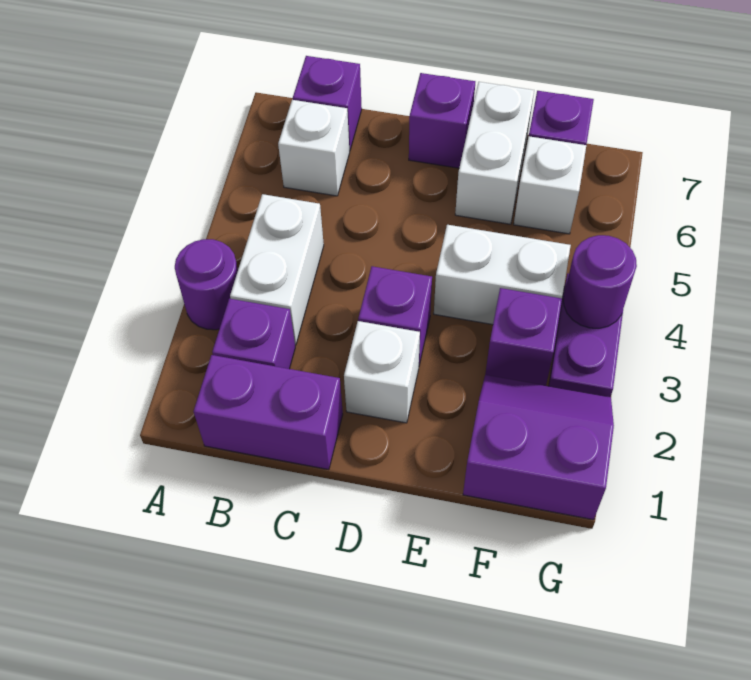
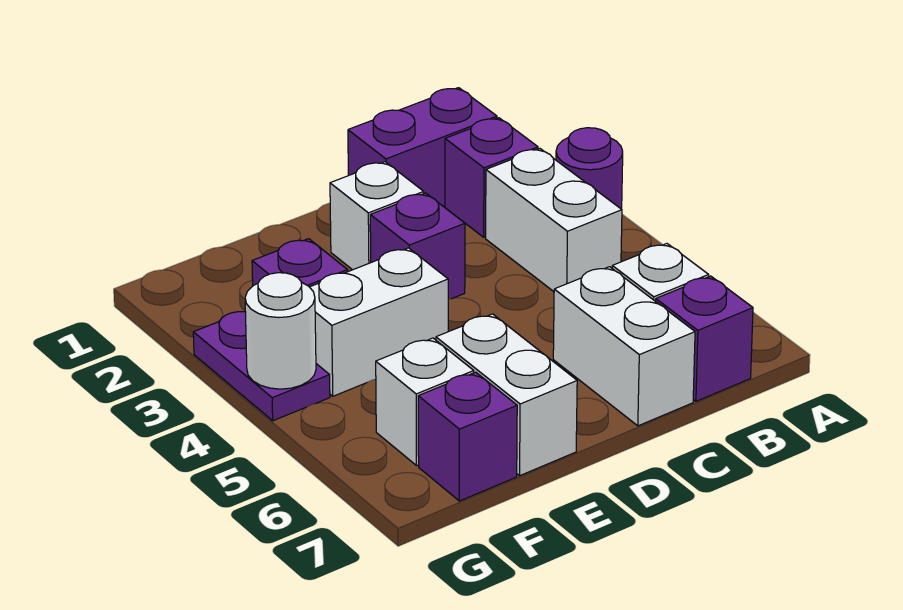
none -> white 1x2 brick [553,267,695,426]
purple 1x1 brick [409,73,475,168] -> none
purple 2x2 slope [463,375,614,520] -> none
purple 1x1 round brick [564,235,637,328] -> white 1x1 round brick [245,273,316,389]

